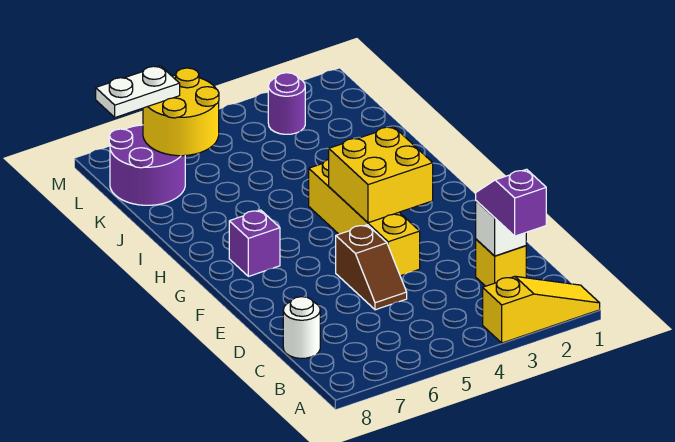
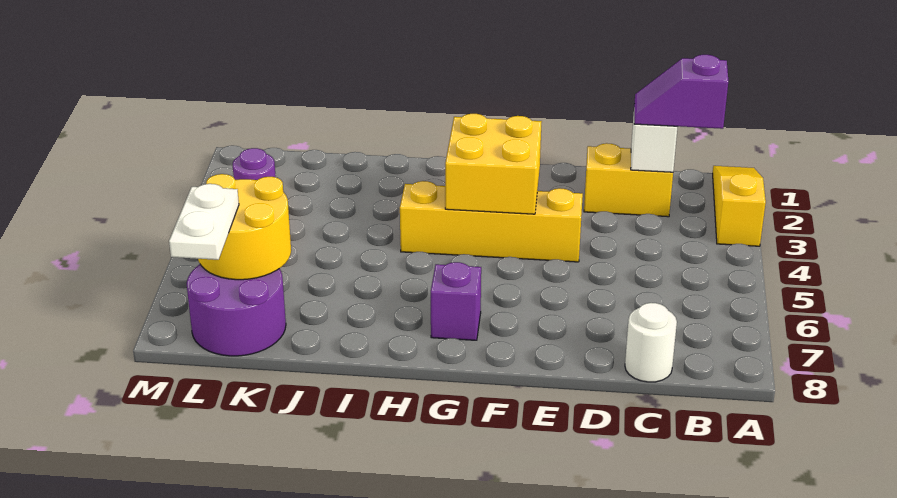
yellow 1x1 brick [476,239,526,286] -> yellow 1x2 brick [584,143,673,217]
brown 1x2 slope [336,225,407,310] -> none

